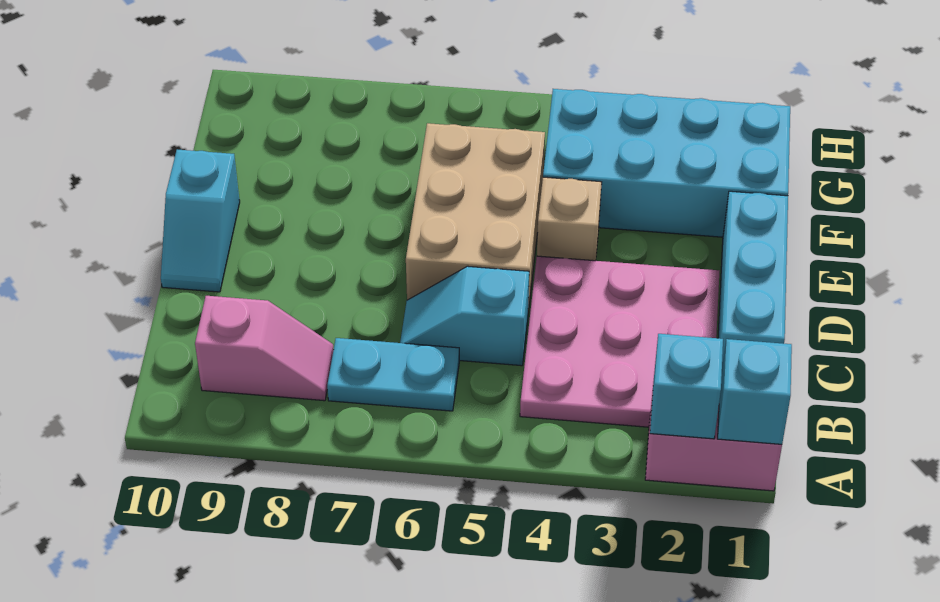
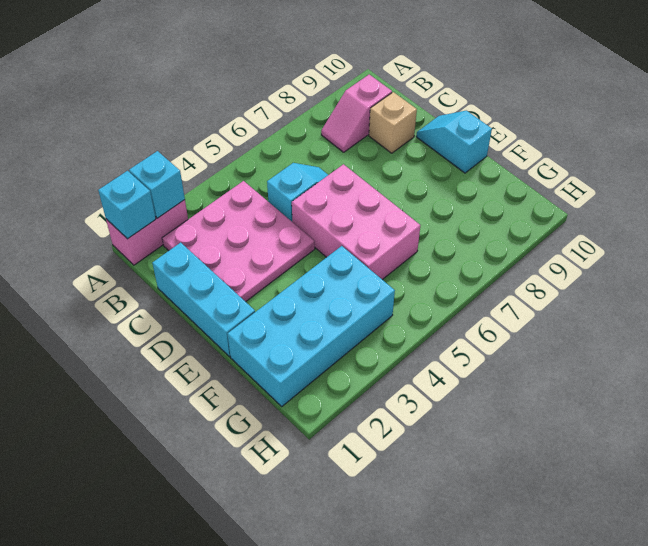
cyan 1x2 plate [327,338,459,411] -> none
tan 2x3 brick [406,123,545,313] -> pink 2x3 brick [292,164,420,280]
tan 1x1 brick [537,177,602,261] -> tan 1x1 brick moved to [369,92,417,153]

